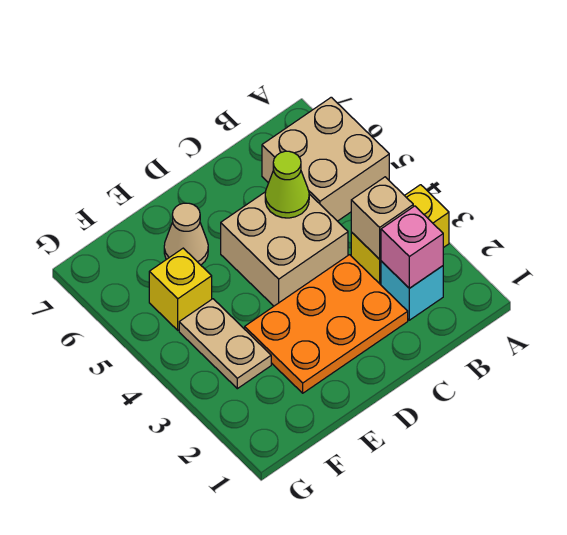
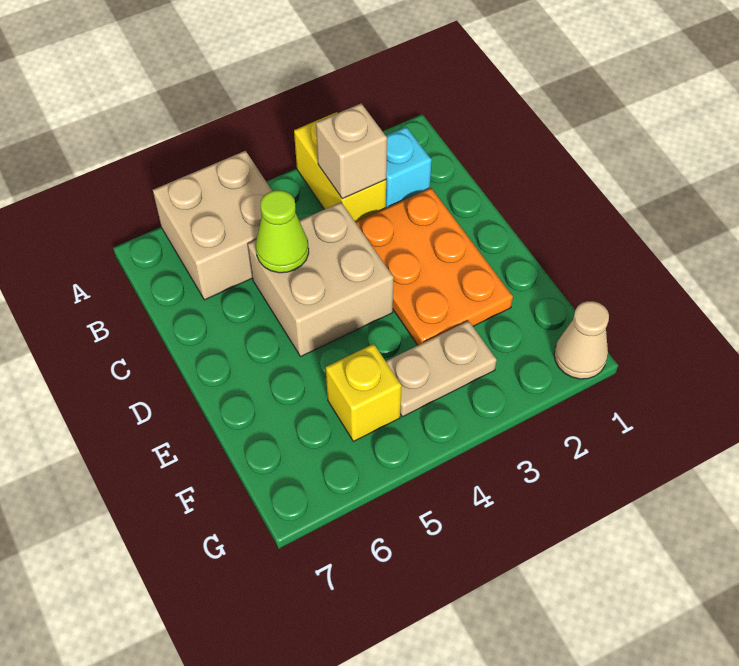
pink 1x1 brick [381,206,443,288] -> none
tan 1x1 cone [164,203,208,265] -> tan 1x1 cone moved to [554,301,609,379]

